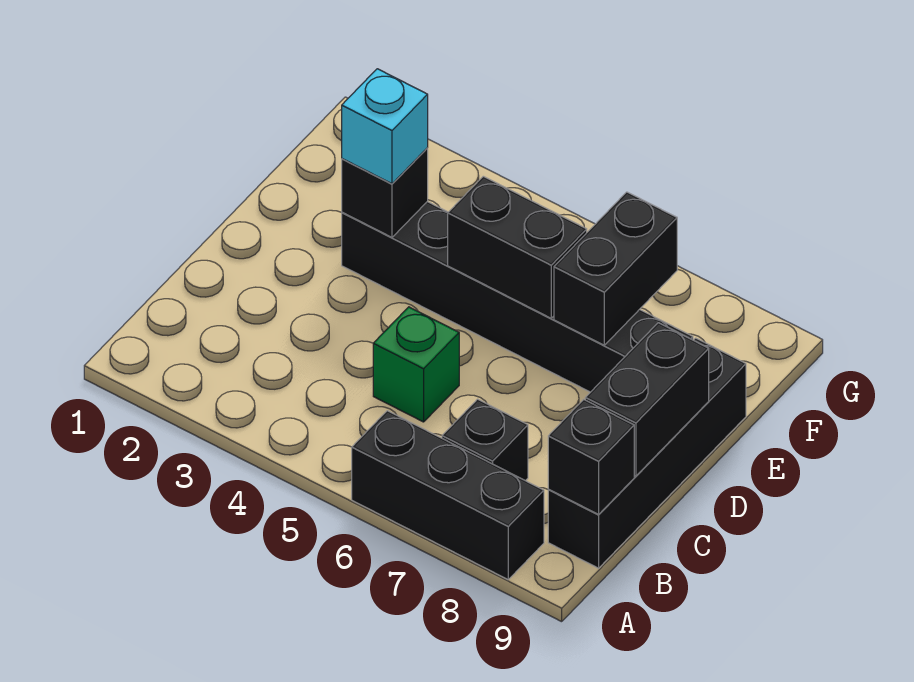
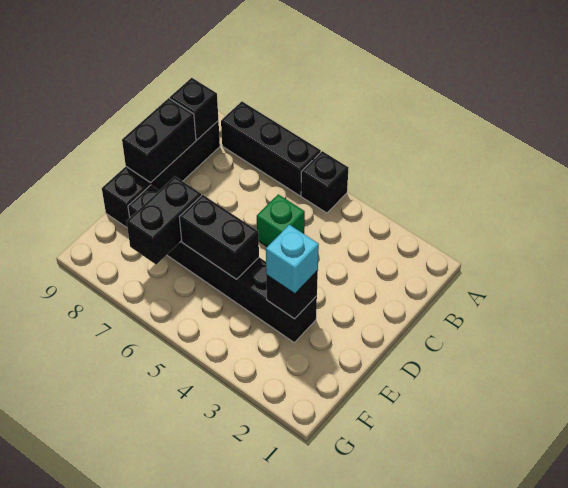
black 1x1 brick [442,399,528,481] -> black 1x1 brick moved to [301,151,348,213]

